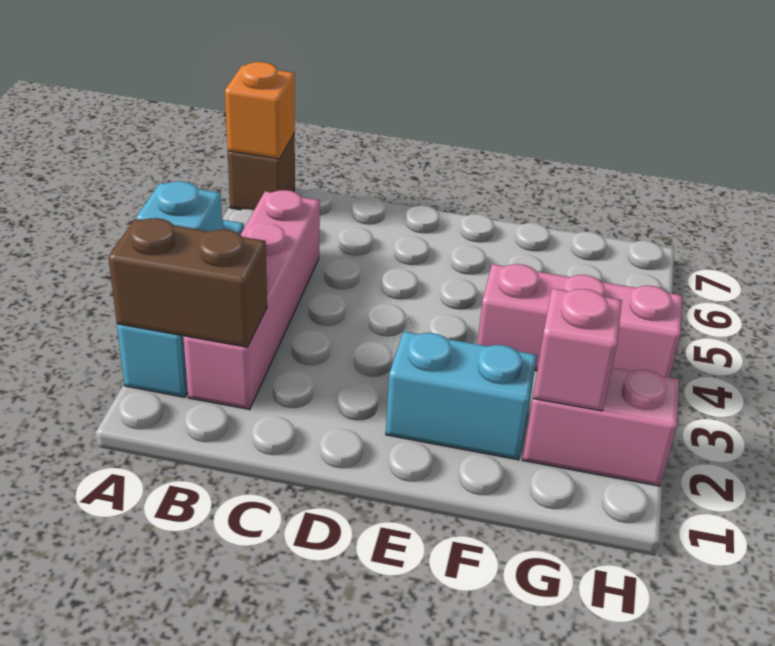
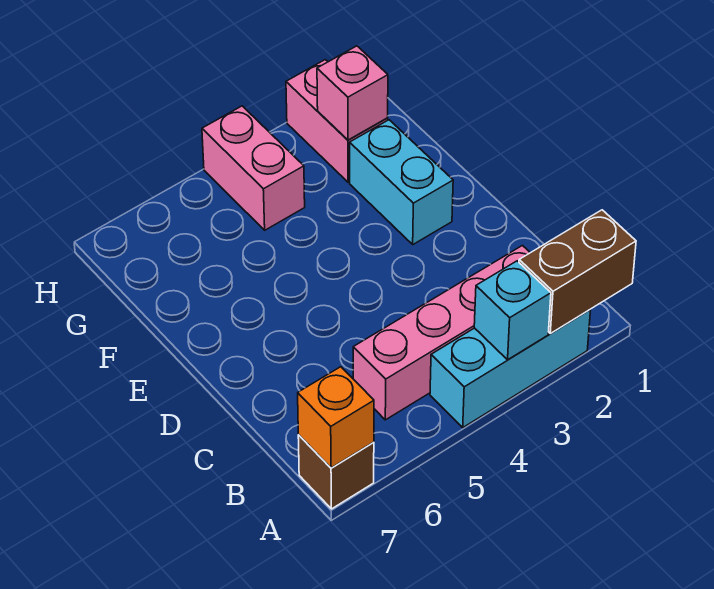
brown 1x2 brick [108,218,267,347] -> brown 1x2 brick turned to [519,210,636,333]
pink 1x3 brick [477,264,682,378] -> pink 1x2 brick [202,106,305,230]

